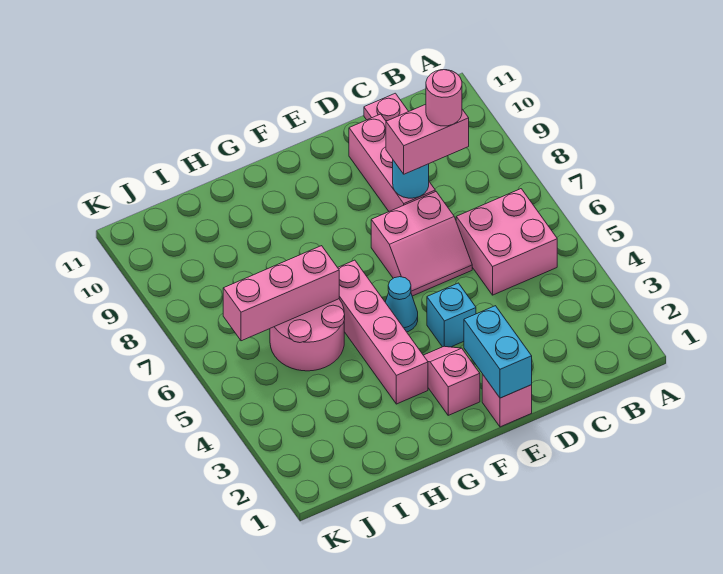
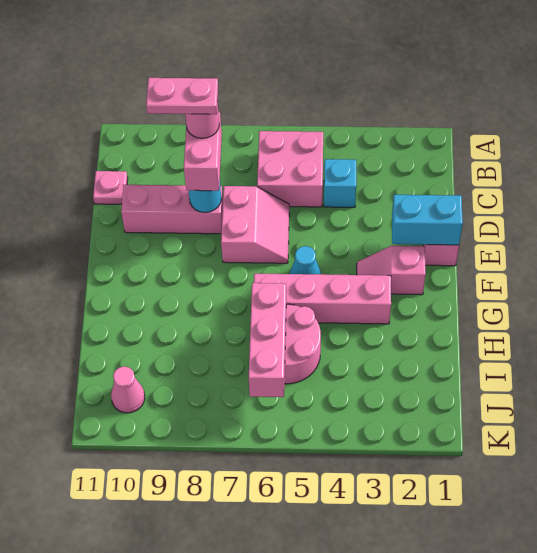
none -> pink 1x2 plate [146,78,218,114]
cyan 1x1 brick [427,283,476,347] -> cyan 1x1 brick moved to [324,159,356,207]
none -> pink 1x1 cone [111,366,145,413]

